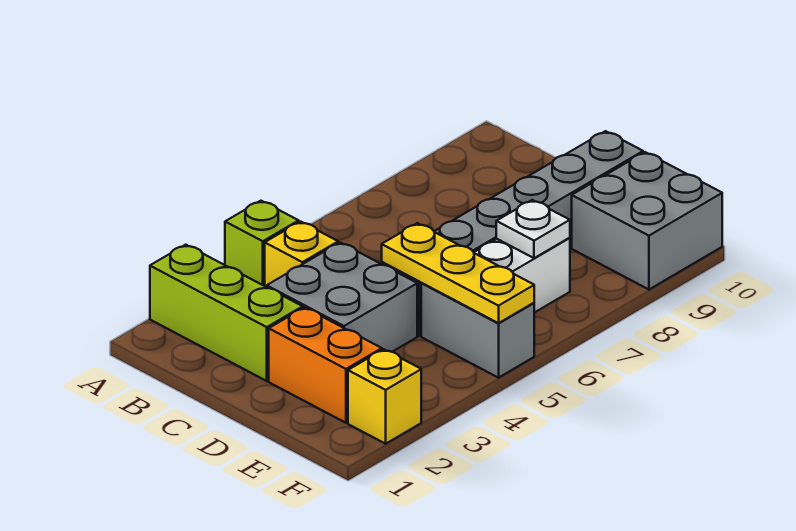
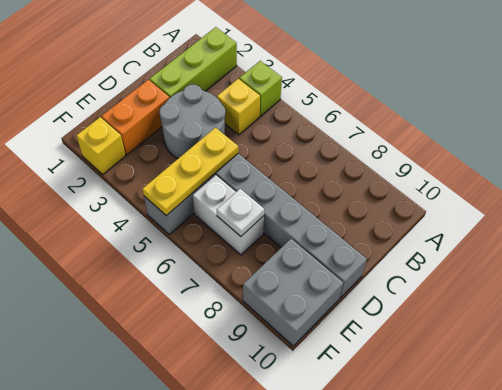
grey 2x2 brick [267,243,417,352] -> grey 2x2 round brick [160,85,225,158]

